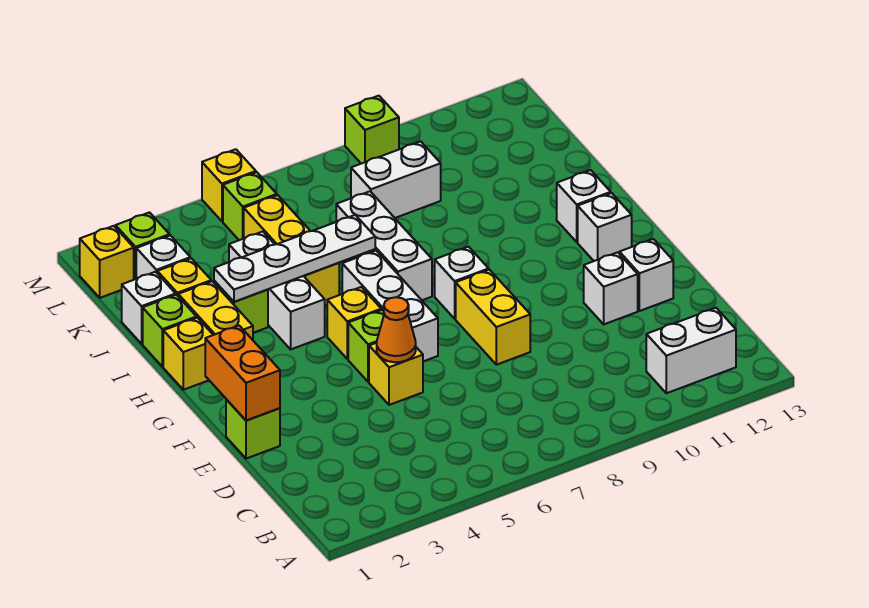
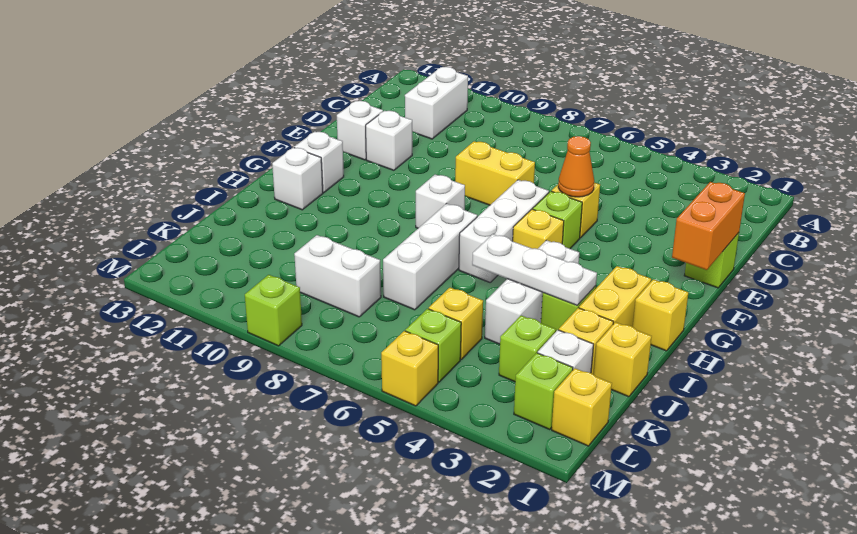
white 1x2 brick [646,308,736,393] -> white 1x2 brick turned to [405,67,468,139]
yellow 1x2 brick [456,270,530,365] -> yellow 1x2 brick turned to [455,141,535,205]
lime 1x1 brick [143,295,196,367] -> lime 1x1 brick moved to [499,316,556,382]
white 1x4 plate [214,215,375,302] -> white 1x3 plate [472,234,597,305]
yellow 1x3 brick [244,195,339,306] -> yellow 1x1 brick [429,288,483,359]
white 1x1 brick [122,272,176,344] -> yellow 1x1 brick [594,322,652,397]

